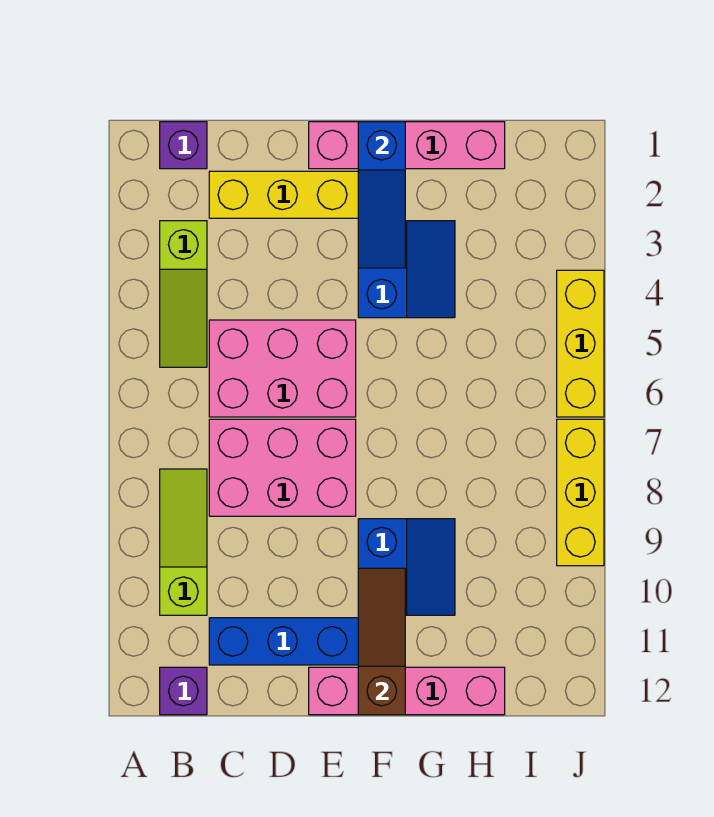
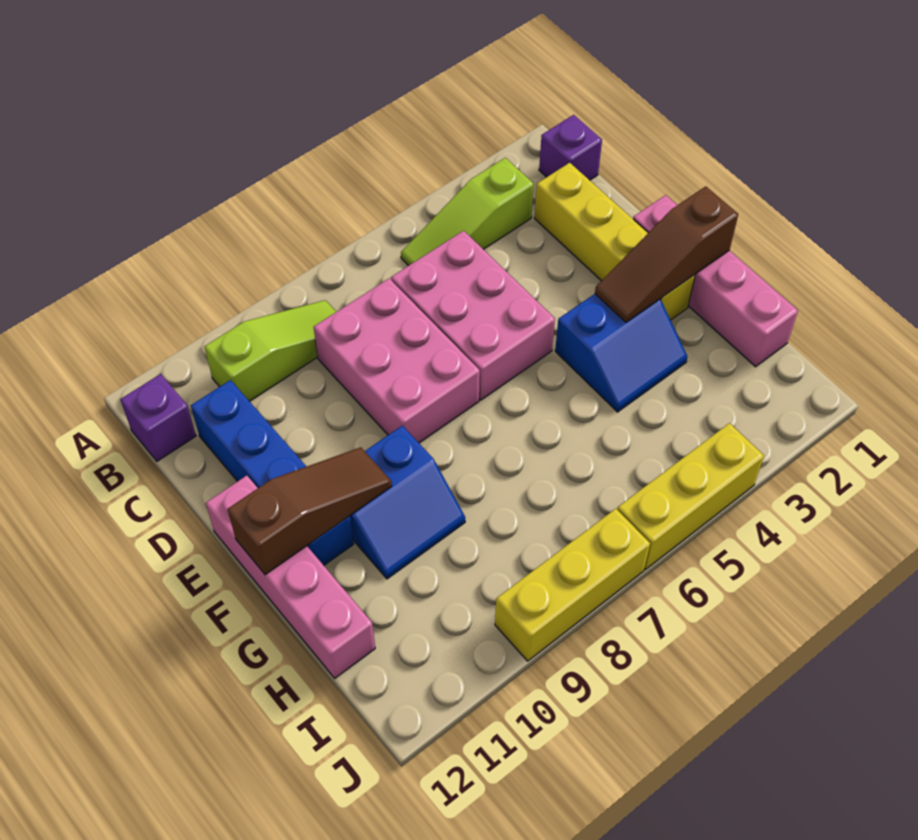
blue 1x3 slope [358,122,405,268] -> brown 1x3 slope [595,186,738,322]

